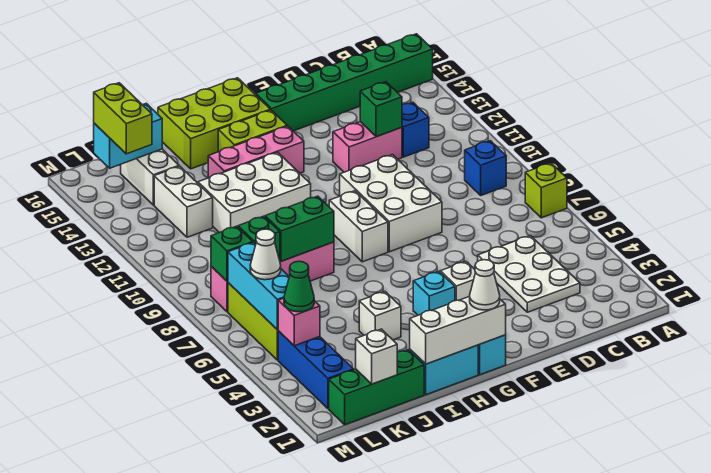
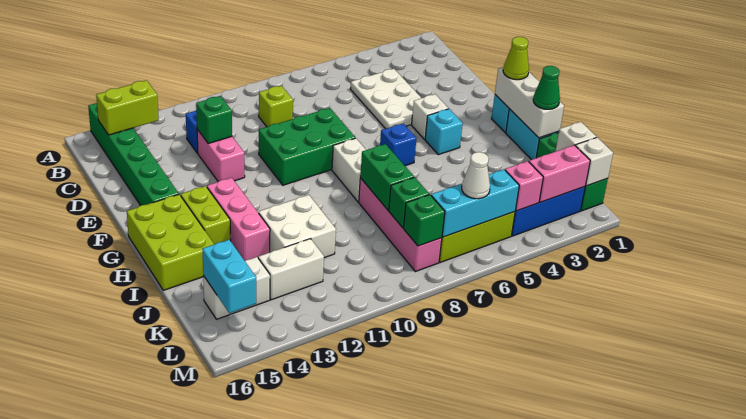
lime 1x1 brick [525,163,567,218] -> lime 1x1 brick moved to [259,86,293,127]
blue 1x1 brick [465,141,506,195] -> blue 1x1 brick moved to [380,123,416,166]
white 2x3 plate [478,236,580,312] -> white 2x3 plate turned to [351,69,421,129]
white 2x3 brick [340,155,442,252] -> green 2x3 brick [259,108,355,185]
white 1x1 cone [470,260,500,310] -> lime 1x1 cone [503,37,529,80]
white 1x2 brick [329,191,388,262] -> white 1x2 brick turned to [332,138,366,202]
white 2x3 brick [198,152,311,233] -> white 2x2 brick [259,195,336,258]
white 1x1 brick [359,292,401,340] -> white 1x1 brick moved to [576,137,613,186]
none -> pink 1x2 brick [529,145,590,202]
green 1x1 cone [284,261,314,312] -> green 1x1 cone moved to [533,66,560,109]
lime 1x2 brick [94,83,152,154] -> lime 1x2 brick moved to [96,80,159,135]

